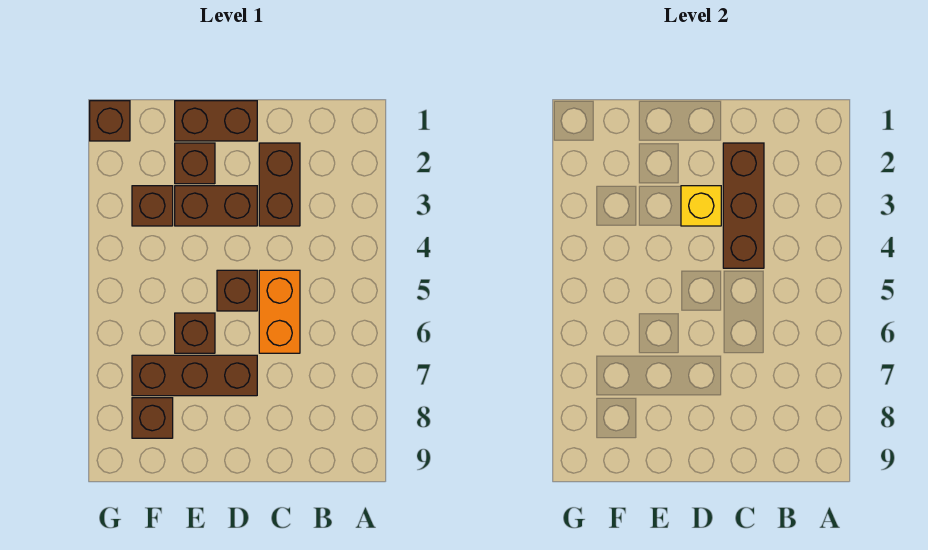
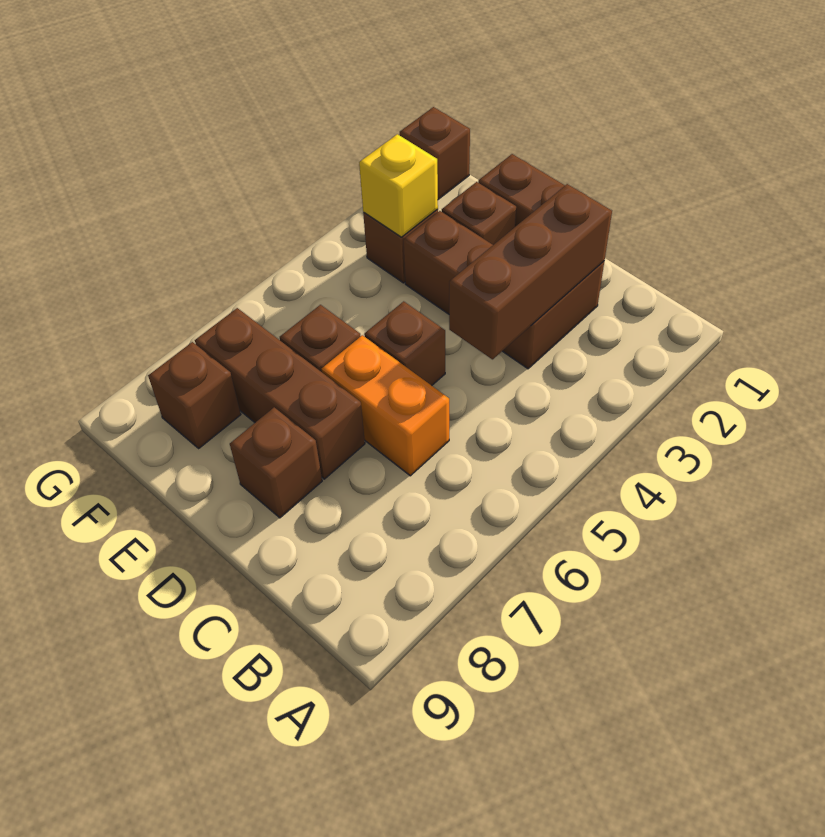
orange 1x2 brick [259,270,300,353] -> orange 1x2 brick turned to [321,335,449,476]
yellow 1x1 brick [681,186,721,226] -> yellow 1x1 brick moved to [359,134,438,237]
none -> brown 1x1 brick [230,407,322,518]

